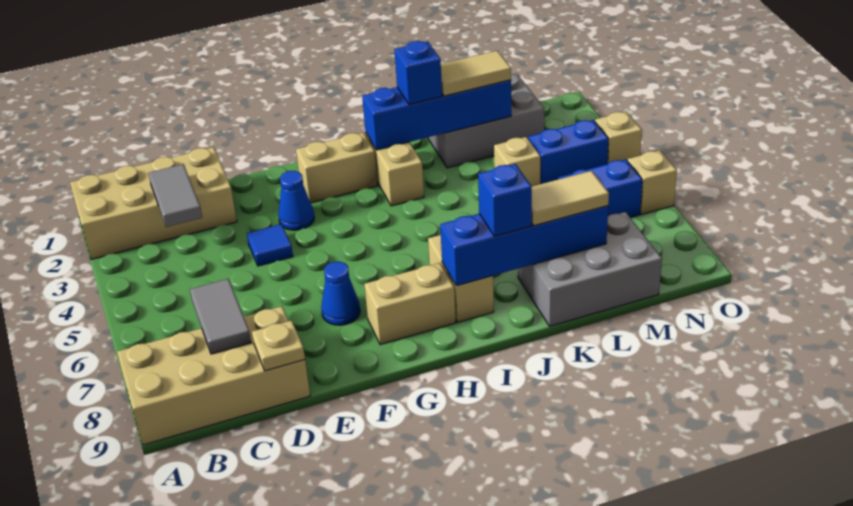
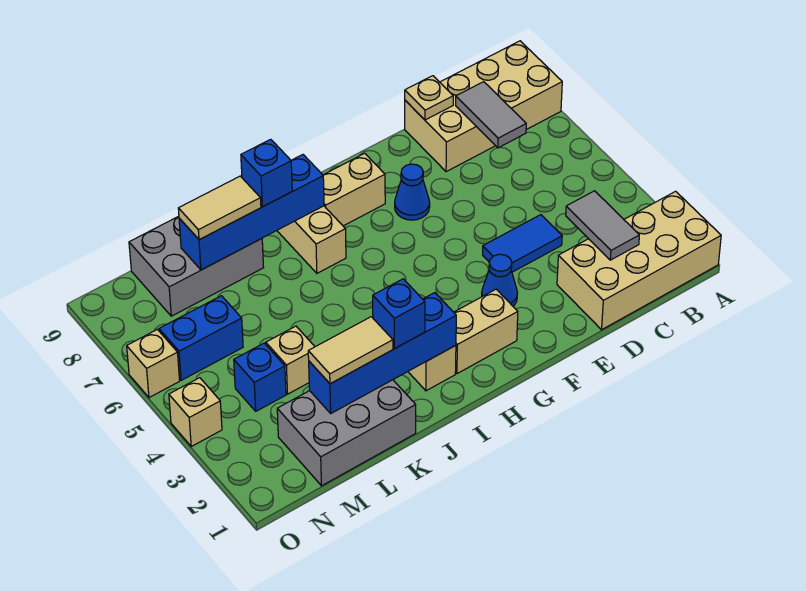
blue 1x1 tile [247,224,293,266] -> blue 1x2 tile [483,215,562,272]
blue 1x2 brick [528,120,608,184] -> blue 1x1 brick [234,343,286,411]

